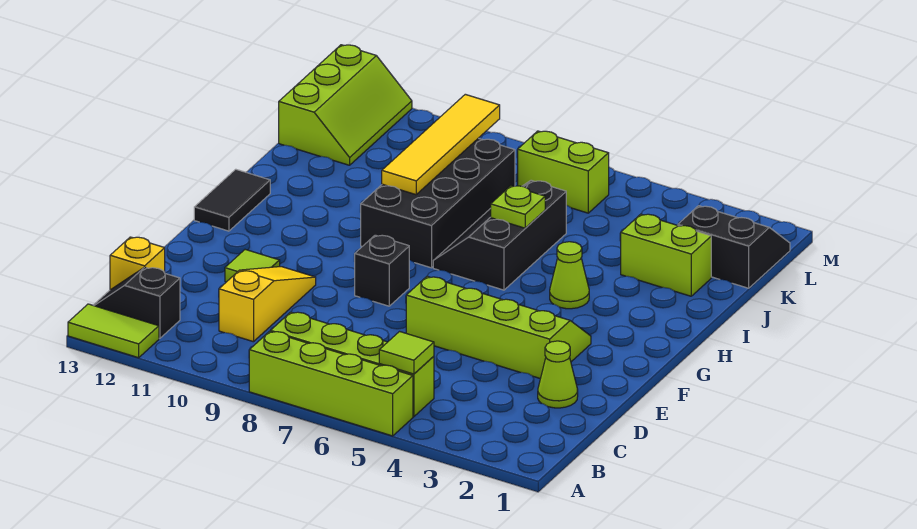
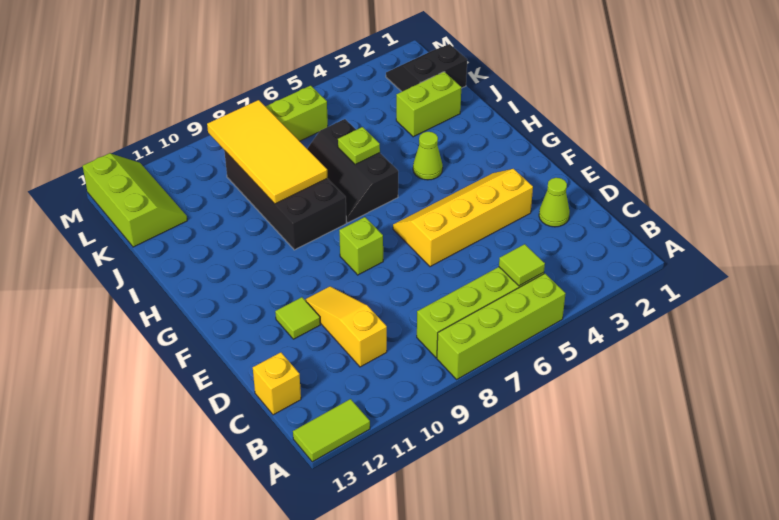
black 1x2 slope [93,267,180,339] -> none
lime 2x4 slope [406,276,591,379] -> yellow 2x4 slope [393,169,533,267]
black 1x1 brick [354,235,409,306] -> lime 1x1 brick [339,217,383,275]
black 1x2 tile [194,169,270,231] -> none
yellow 1x4 tile [382,94,500,195] -> yellow 2x4 tile [207,100,327,204]

